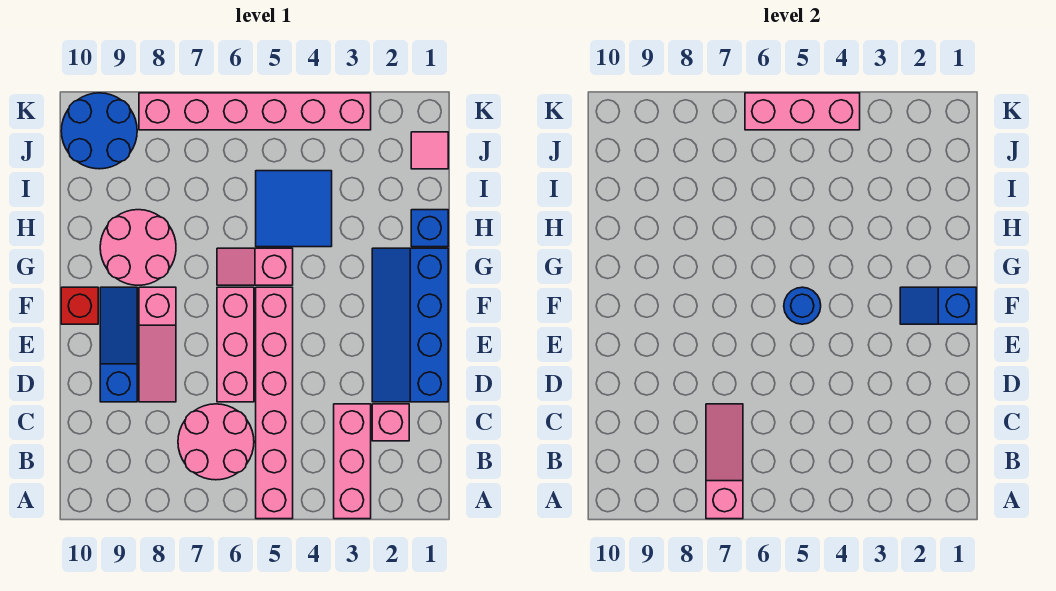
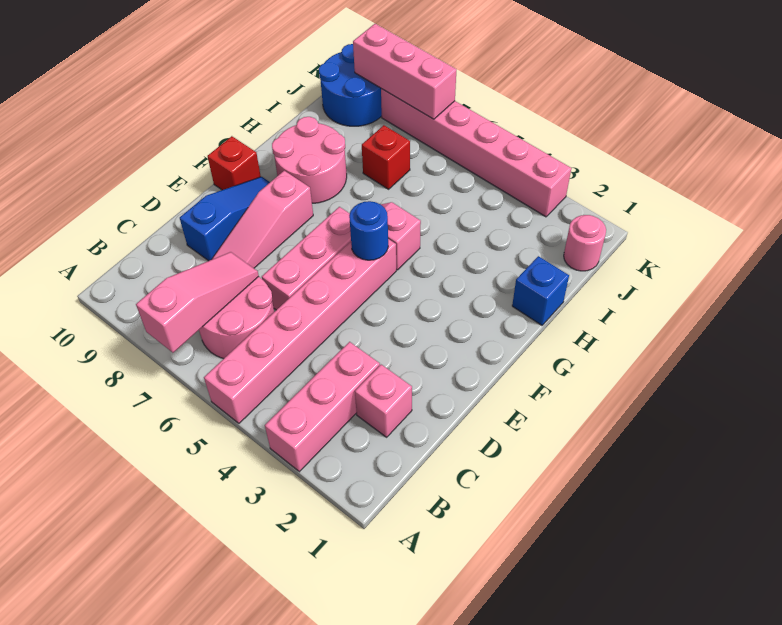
blue 2x4 slope [372,248,448,402] -> none
blue 1x2 slope [900,287,976,324] -> none
blue 2x2 tile [256,171,332,247] -> none
none -> red 1x1 brick [362,125,410,189]
pink 1x1 tile [411,132,448,169] -> pink 1x1 round brick [564,215,606,271]
pink 1x3 brick [745,93,860,130] -> pink 1x3 brick moved to [353,24,456,119]

